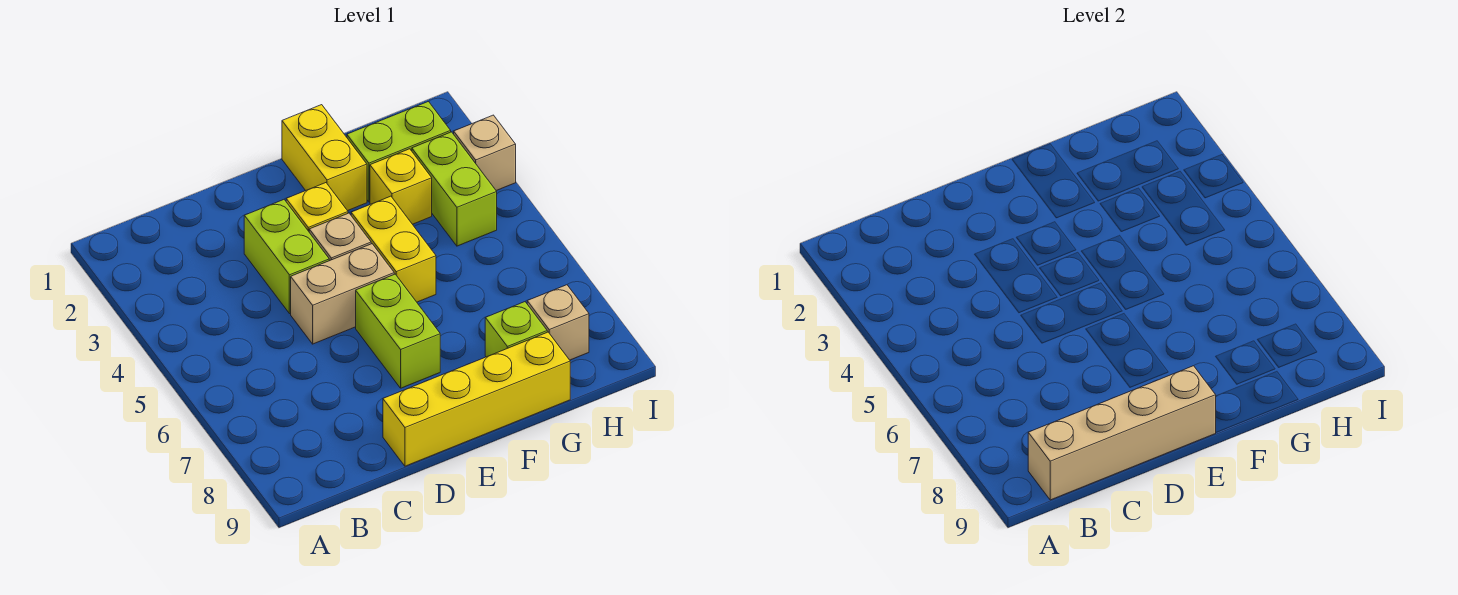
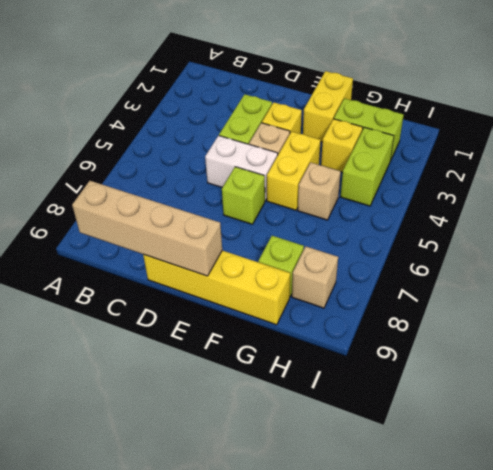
tan 1x2 brick [291,244,394,344] -> white 1x2 brick [205,136,278,201]
lime 1x2 brick [356,274,440,388] -> lime 1x1 brick [222,167,265,224]
tan 1x1 brick [454,115,516,191] -> tan 1x1 brick moved to [298,163,341,220]

